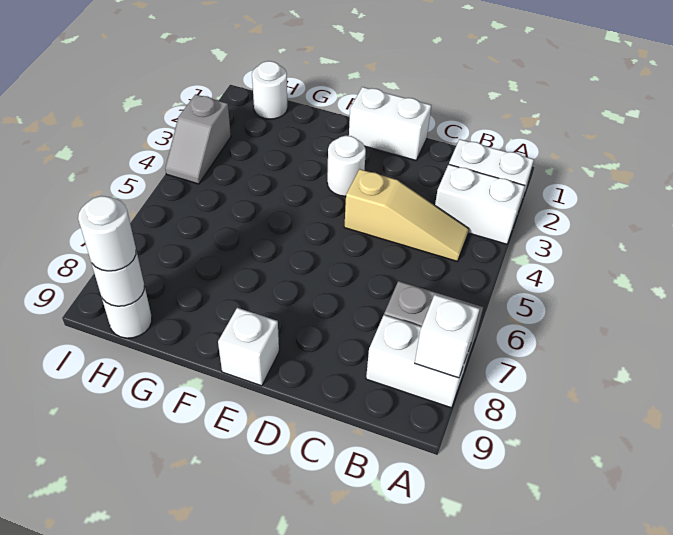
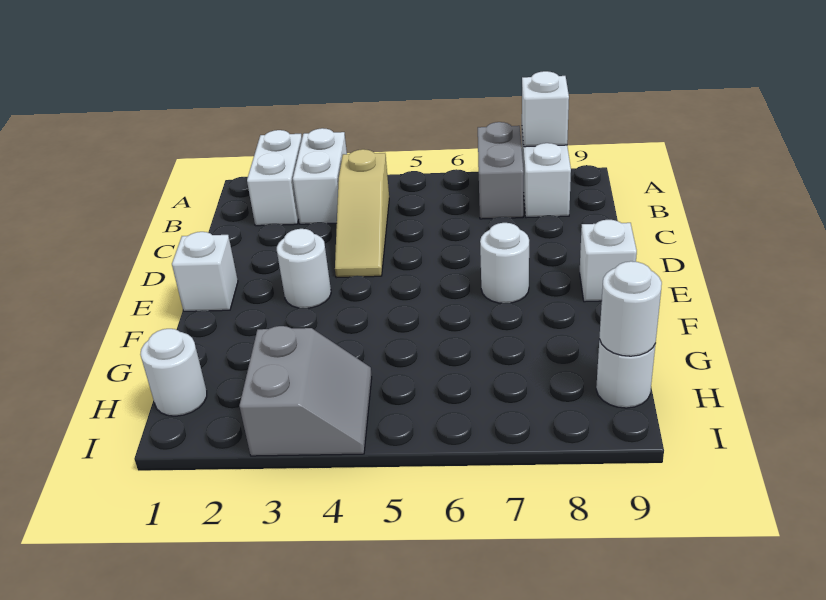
tan 1x3 slope [344,169,469,261] -> tan 1x3 slope turned to [335,149,389,278]
white 1x2 brick [349,87,431,160] -> white 1x1 brick [172,232,238,311]
white 1x1 round brick [78,196,136,271] -> white 1x1 round brick moved to [480,223,529,303]
grey 1x2 slope [165,94,231,184] -> grey 2x2 slope [240,326,372,456]

